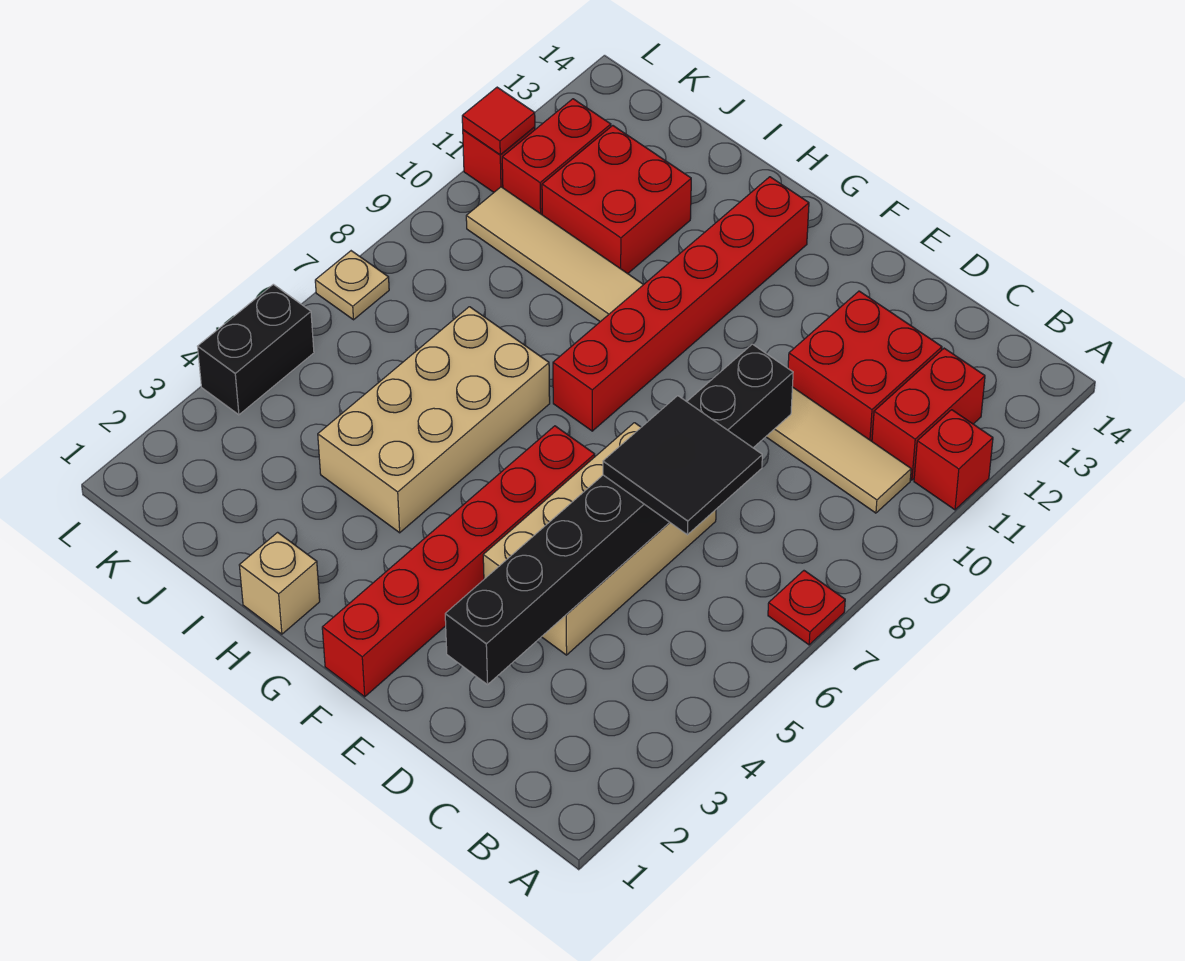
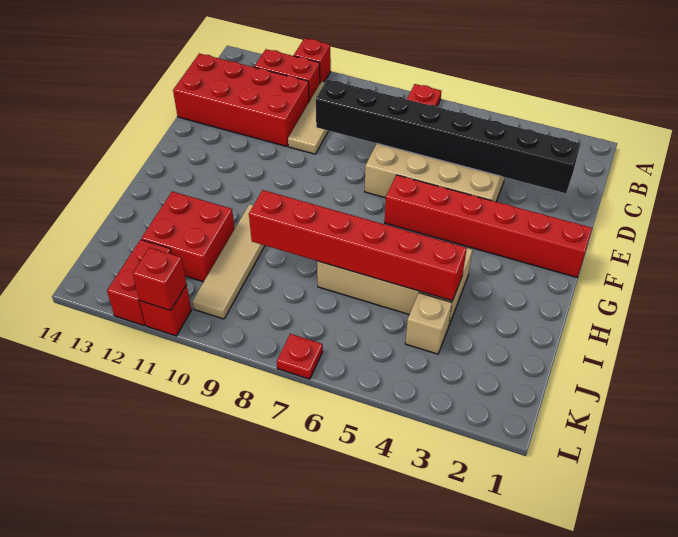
black 2x2 tile [603,396,762,535] -> none
red 2x2 brick [788,291,942,441] -> red 2x4 brick [173,54,309,146]
red 1x6 brick [553,177,809,431] -> red 1x6 brick moved to [249,190,467,301]
tan 1x1 brick [239,532,320,634] -> tan 1x1 brick moved to [405,293,452,354]
red 1x2 brick [502,99,611,214] -> red 1x2 brick turned to [107,240,171,325]
black 1x2 brick [198,284,314,415] -> none
tan 1x1 plate [315,251,389,320] -> red 1x1 plate [277,334,323,379]
red 1x1 tile [462,87,535,155] -> red 1x1 brick [132,247,187,310]

